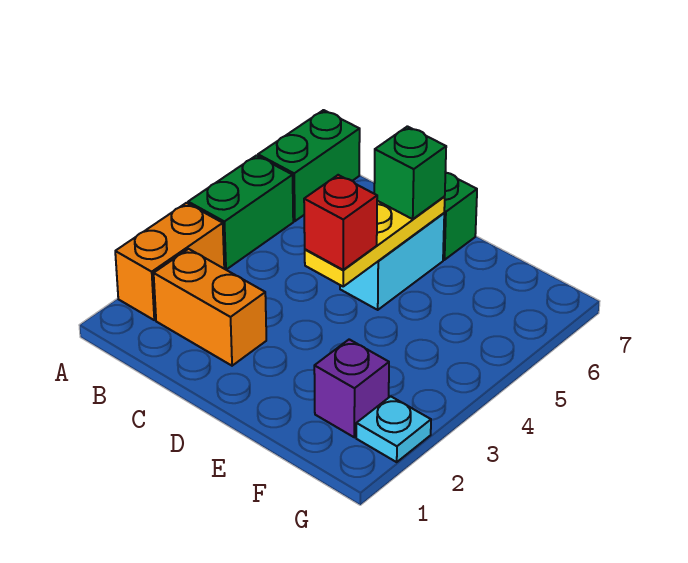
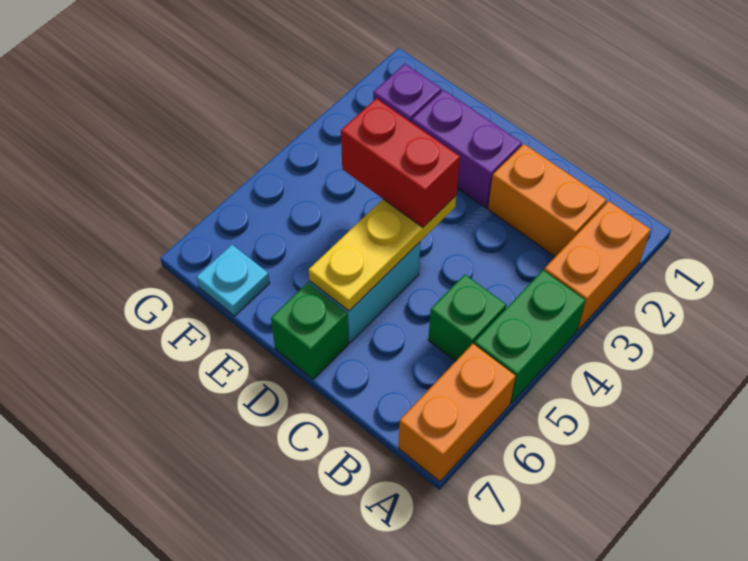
green 1x2 brick [258,110,360,221] -> orange 1x2 brick [399,344,516,482]
none -> purple 1x2 brick [412,90,522,208]
red 1x1 brick [304,175,377,270] -> red 1x2 brick [341,98,460,227]
green 1x1 brick [374,126,446,219] -> green 1x1 brick moved to [428,274,506,361]
cyan 1x1 plate [356,396,431,462] -> cyan 1x1 plate moved to [196,245,270,316]

